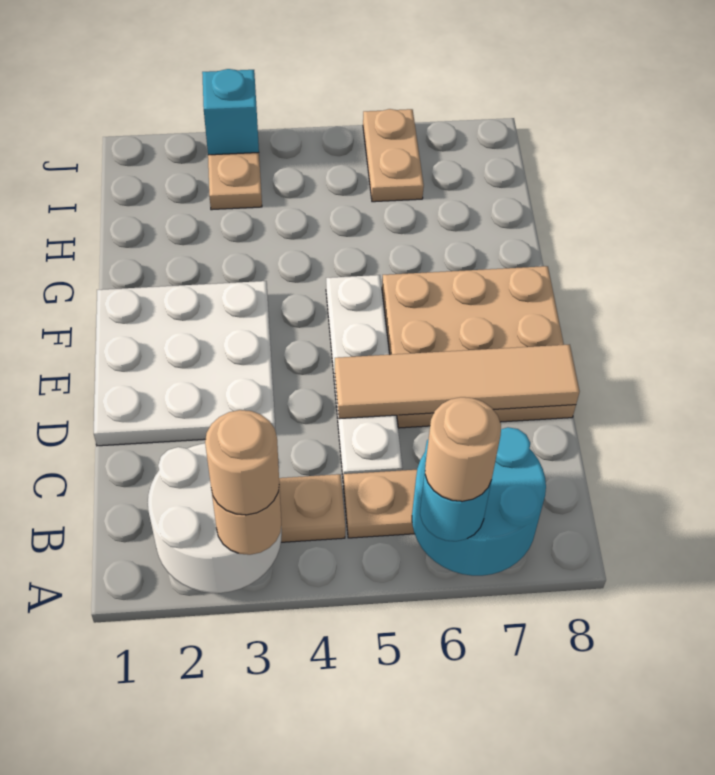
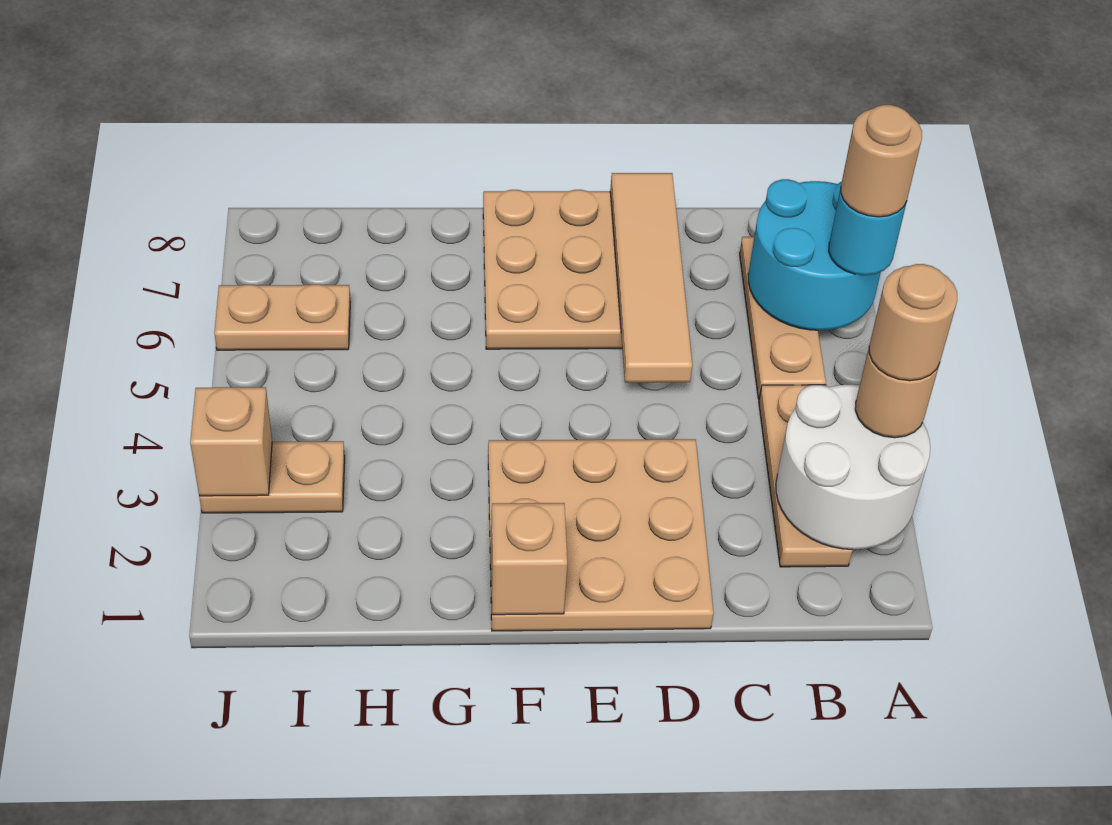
white 1x4 plate [326,275,403,483] -> none
white 3x3 plate [94,281,275,446] -> tan 3x3 plate [488,439,714,631]
none -> tan 1x1 brick [491,503,567,615]
cyan 1x1 brick [202,69,259,155] -> tan 1x1 brick [190,387,272,496]

